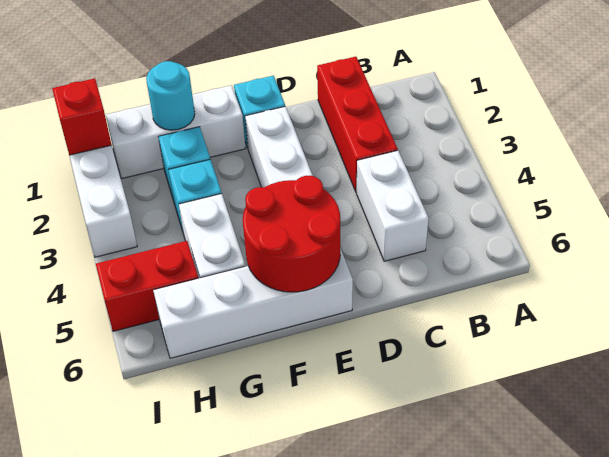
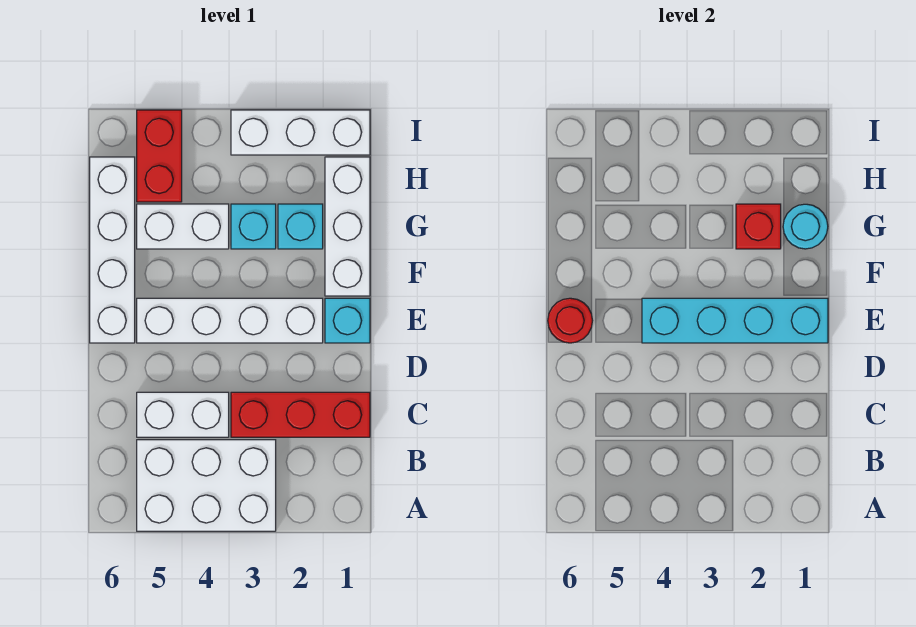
none -> white 2x3 brick [137,440,276,531]
none -> cyan 1x4 brick [642,298,828,343]
red 2x2 round brick [243,176,340,292] -> red 1x1 round brick [548,298,593,343]
red 1x1 brick [52,78,111,155] -> red 1x1 brick moved to [736,204,781,249]

